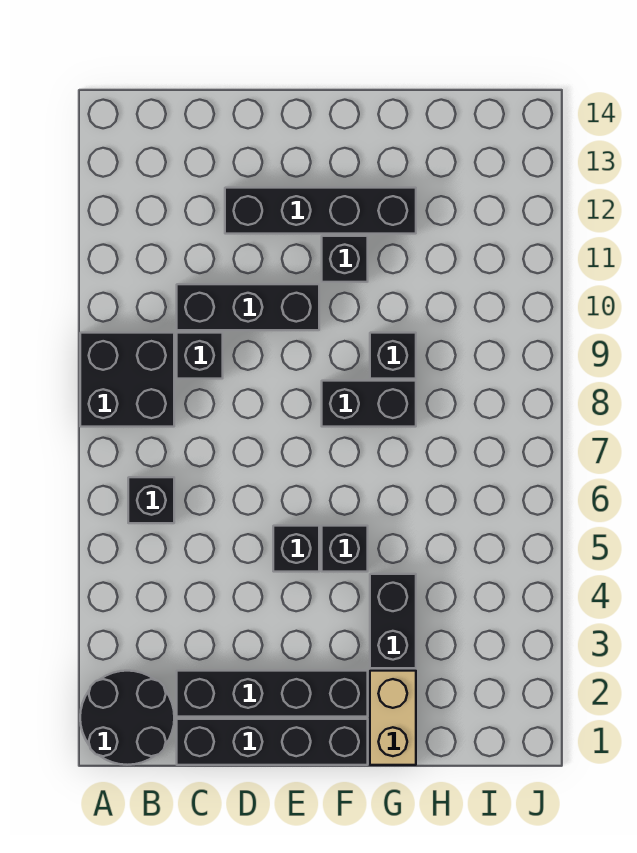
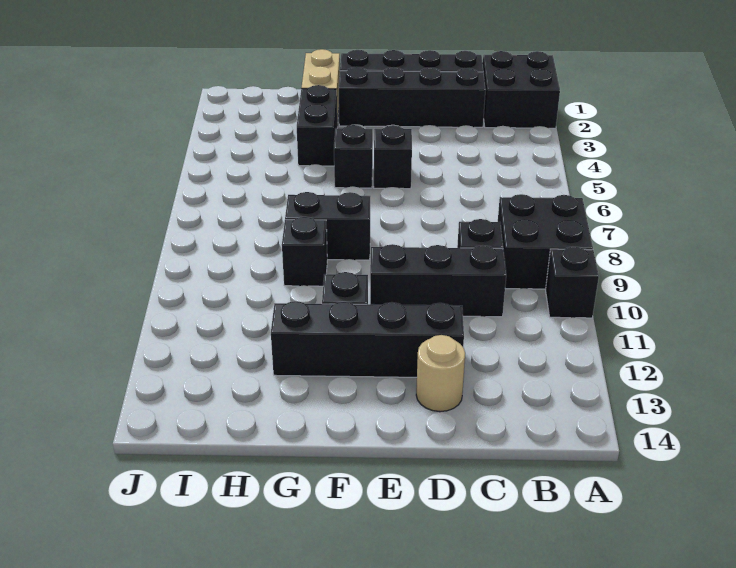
black 2x2 round brick [80,671,174,765] -> black 2x2 brick [483,51,560,128]
black 1x1 brick [128,477,174,523] -> black 1x1 brick moved to [546,247,599,318]
none -> tan 1x1 round brick [416,335,465,412]

